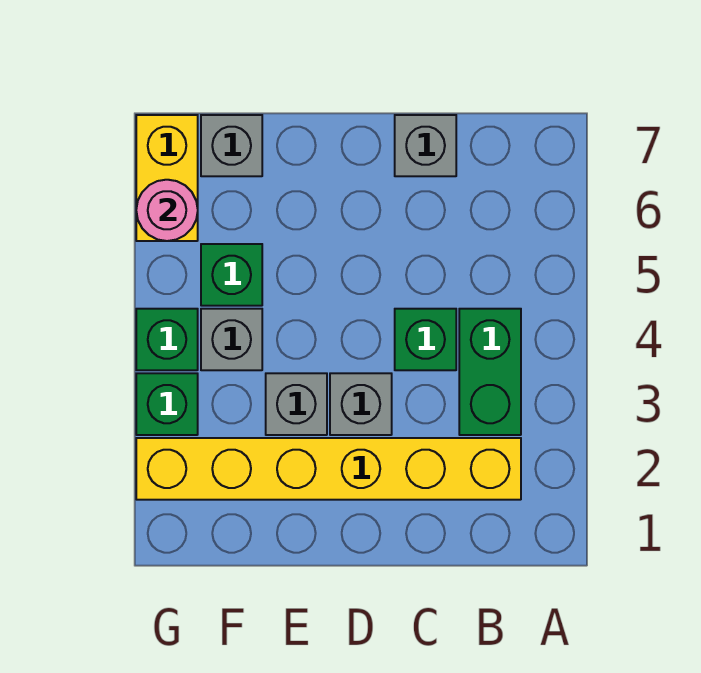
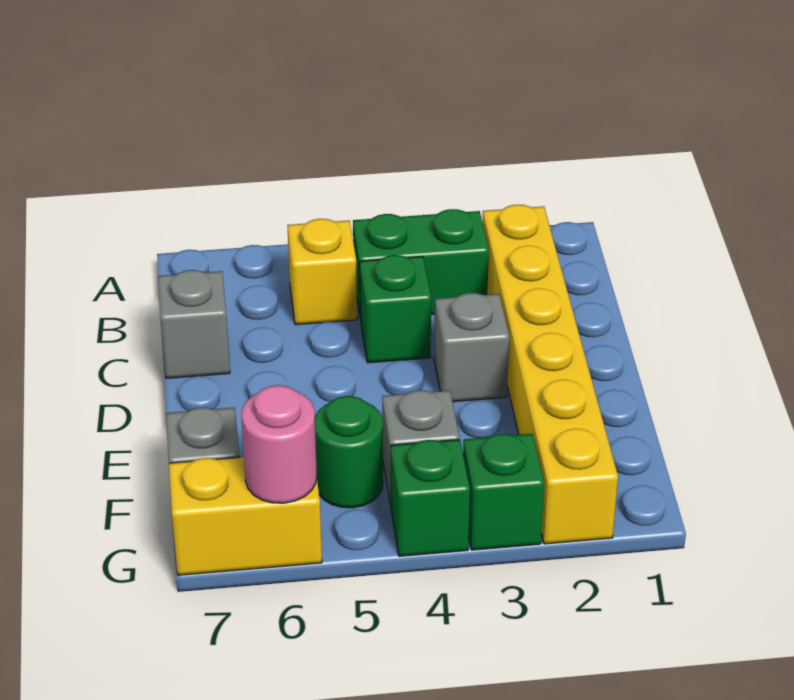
none -> yellow 1x1 brick [287,219,357,325]
grey 1x1 brick [266,373,327,435] -> none
green 1x1 brick [201,244,262,306] -> green 1x1 round brick [315,396,383,508]

